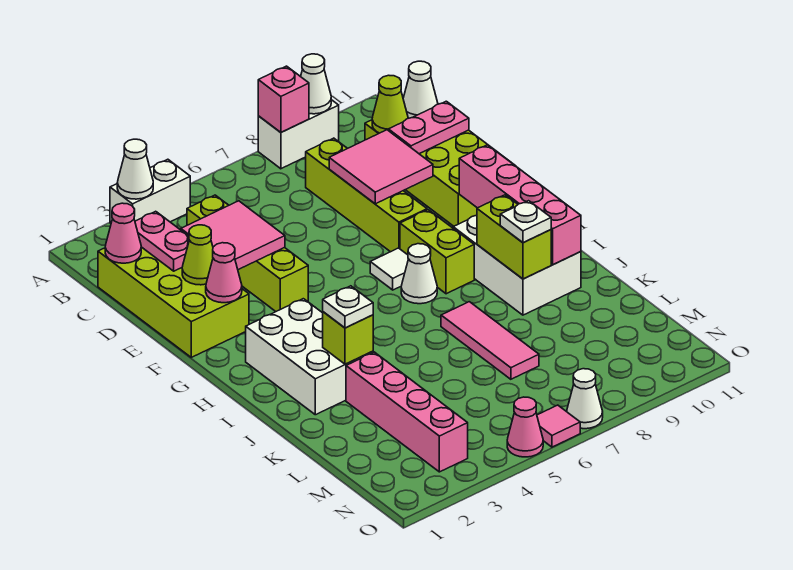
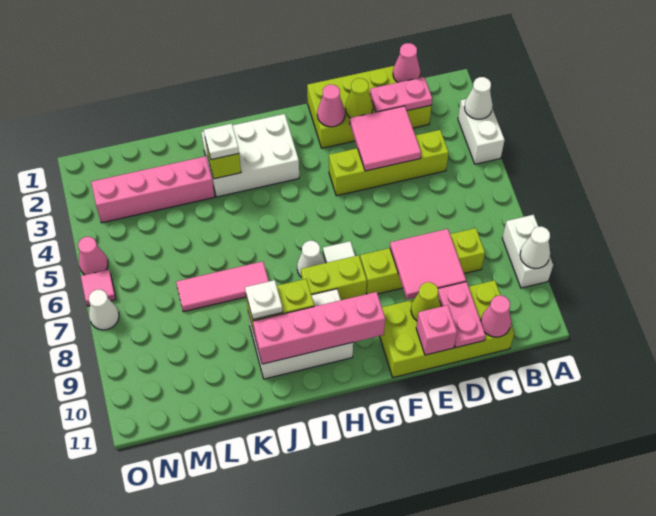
pink 1x1 brick [258,66,309,132] -> pink 1x1 brick moved to [416,305,457,355]
lime 1x1 cone [372,75,408,133] -> lime 1x1 cone moved to [411,282,441,321]
white 1x1 cone [403,61,438,118] -> pink 1x1 cone [481,296,511,337]

